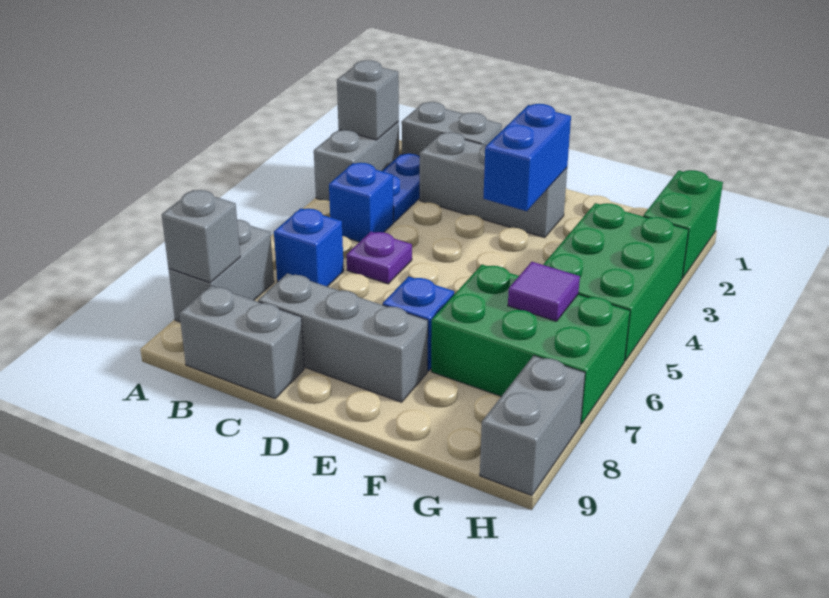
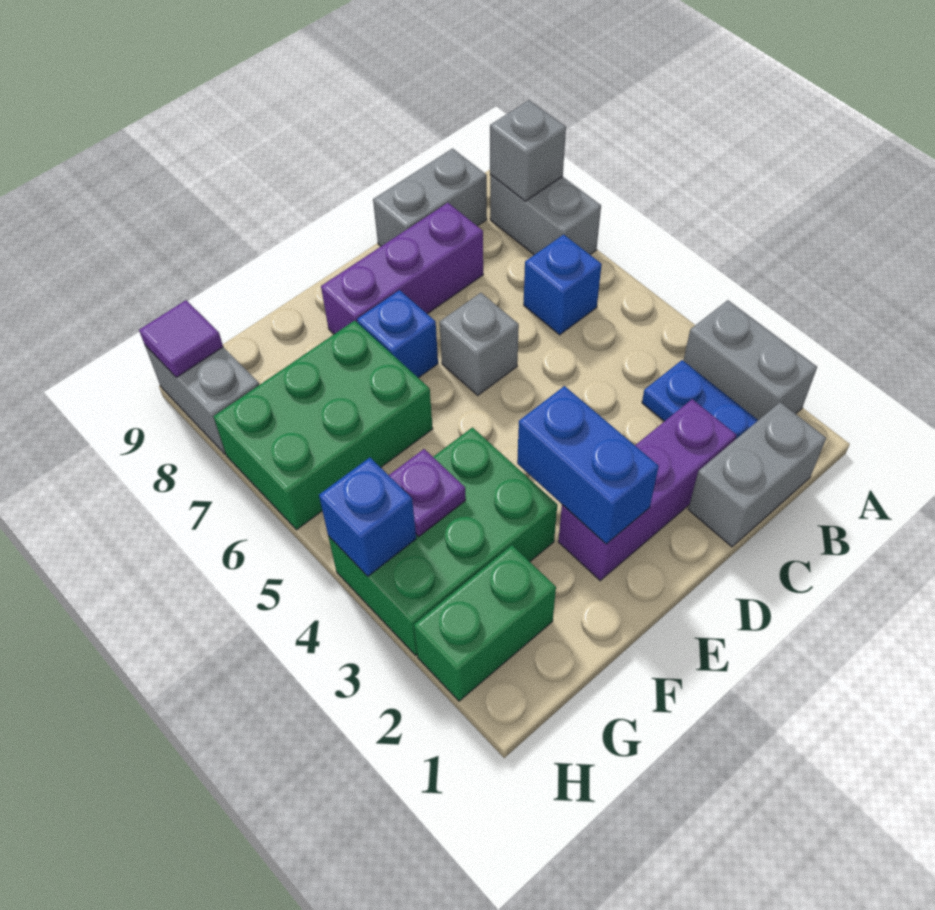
grey 1x1 brick [337,60,399,140] -> grey 1x1 brick moved to [440,293,519,395]
blue 1x1 brick [329,163,394,242] -> blue 1x1 brick moved to [319,458,416,576]
grey 1x3 brick [420,132,567,237] -> purple 1x3 brick [558,399,736,581]
purple 1x1 plate [346,232,412,284] -> purple 1x1 plate moved to [389,449,466,537]
grey 1x3 brick [258,273,428,402] -> purple 1x3 brick [321,203,483,334]
green 2x3 brick [543,203,689,361] -> green 2x3 brick turned to [328,427,557,655]
purple 1x1 tile [508,262,580,321] -> purple 1x1 tile moved to [139,300,223,377]
green 1x2 brick [643,170,723,278] -> green 1x2 brick turned to [414,545,556,701]

